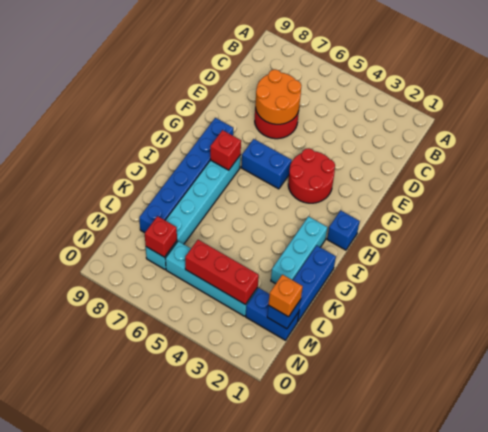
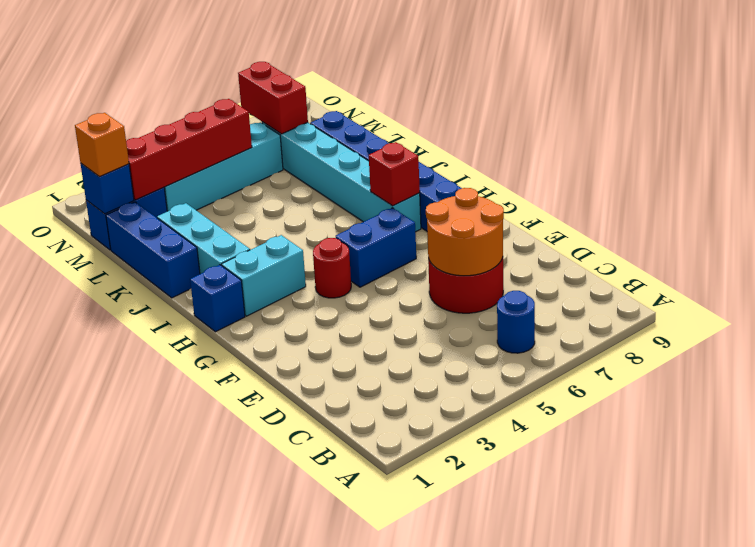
none -> blue 1x1 round brick [497,291,535,353]
red 2x2 round brick [288,148,335,203] -> red 1x1 round brick [313,238,351,298]
none -> cyan 1x2 brick [222,235,306,316]
red 1x3 brick [185,240,259,305] -> red 1x4 brick [126,99,252,200]
red 1x1 brick [145,216,177,257] -> red 1x2 brick [238,62,308,134]

